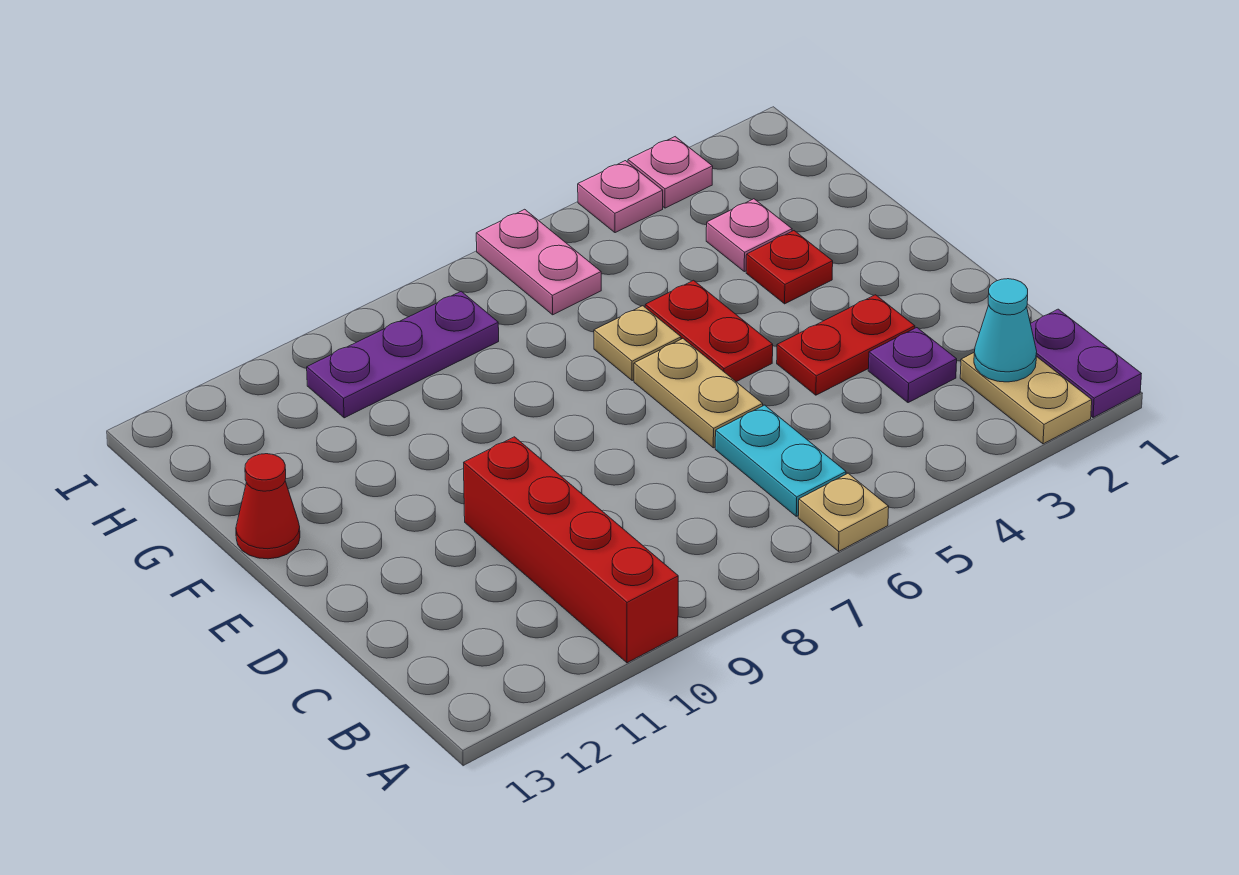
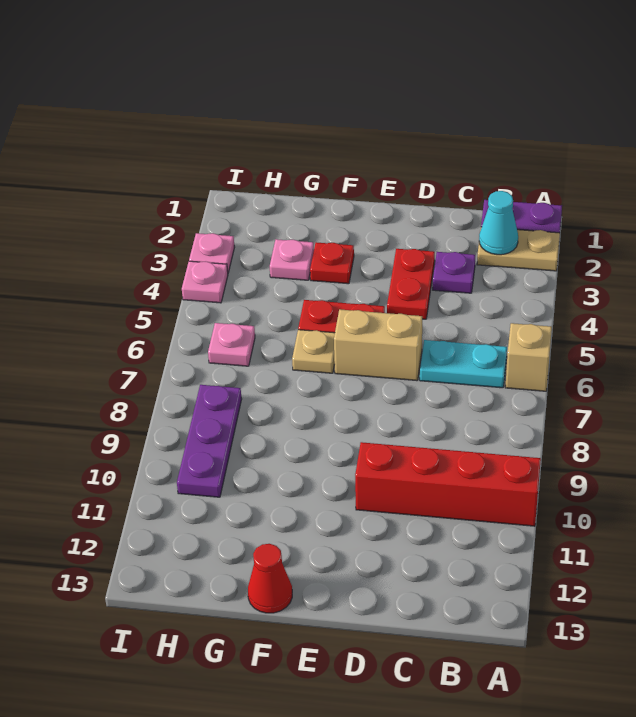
tan 1x1 plate [798,473,889,551] -> tan 1x1 brick [505,323,552,391]
tan 1x2 plate [634,339,763,448] -> tan 1x2 brick [334,309,422,381]
pink 1x2 plate [476,209,601,315] -> pink 1x1 plate [208,323,255,366]

